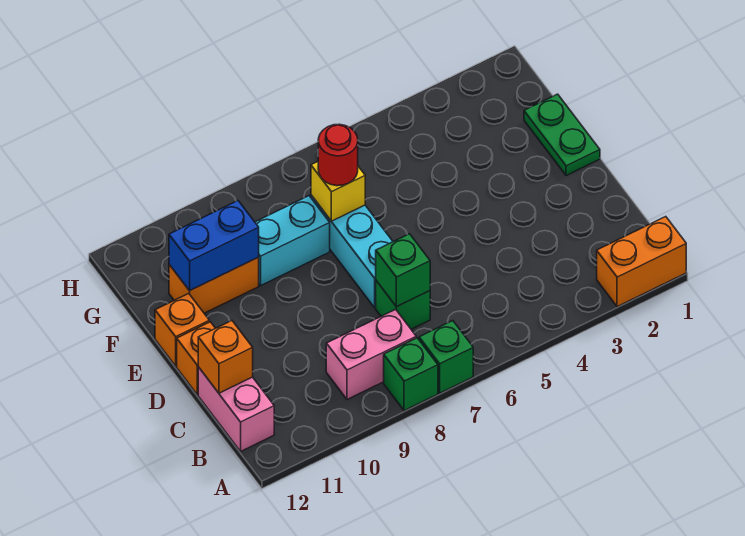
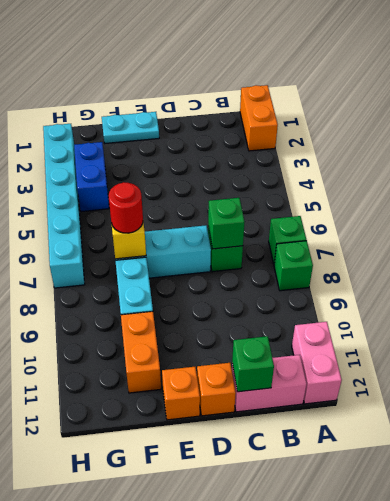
pink 1x2 brick [326,309,416,400] -> pink 1x2 brick moved to [292,322,342,404]
orange 1x1 brick [198,321,253,393] -> green 1x1 brick [232,336,274,392]
green 1x2 plate [524,94,600,175] -> cyan 1x2 plate [102,112,159,143]
blue 1x2 brick [169,201,259,291] -> blue 1x2 brick moved to [74,142,109,212]
none -> cyan 1x6 brick [43,124,85,288]

